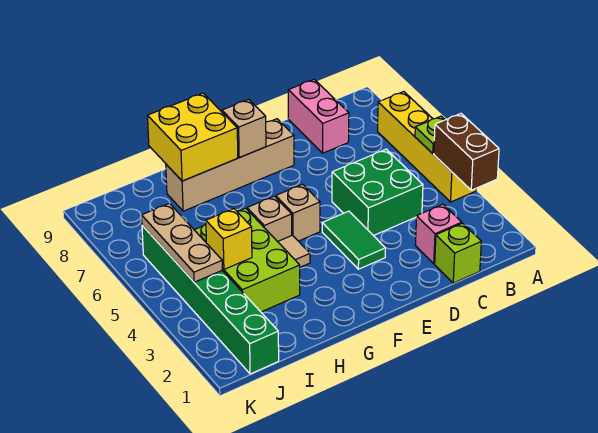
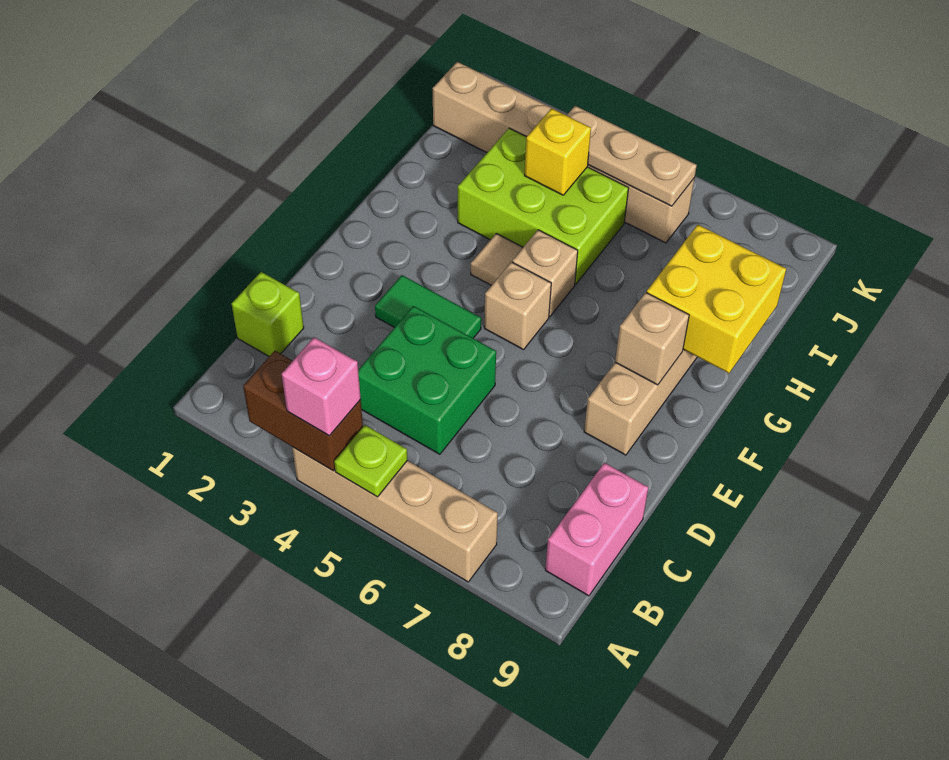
yellow 1x4 brick [378,92,476,202] -> tan 1x4 brick [292,447,498,582]
pink 1x1 brick [416,204,462,264] -> pink 1x1 brick moved to [282,337,361,436]
pink 1x2 brick [288,79,349,153] -> pink 1x2 brick turned to [545,463,648,596]
green 1x6 brick [142,225,279,374] -> tan 1x6 brick [433,62,694,243]

